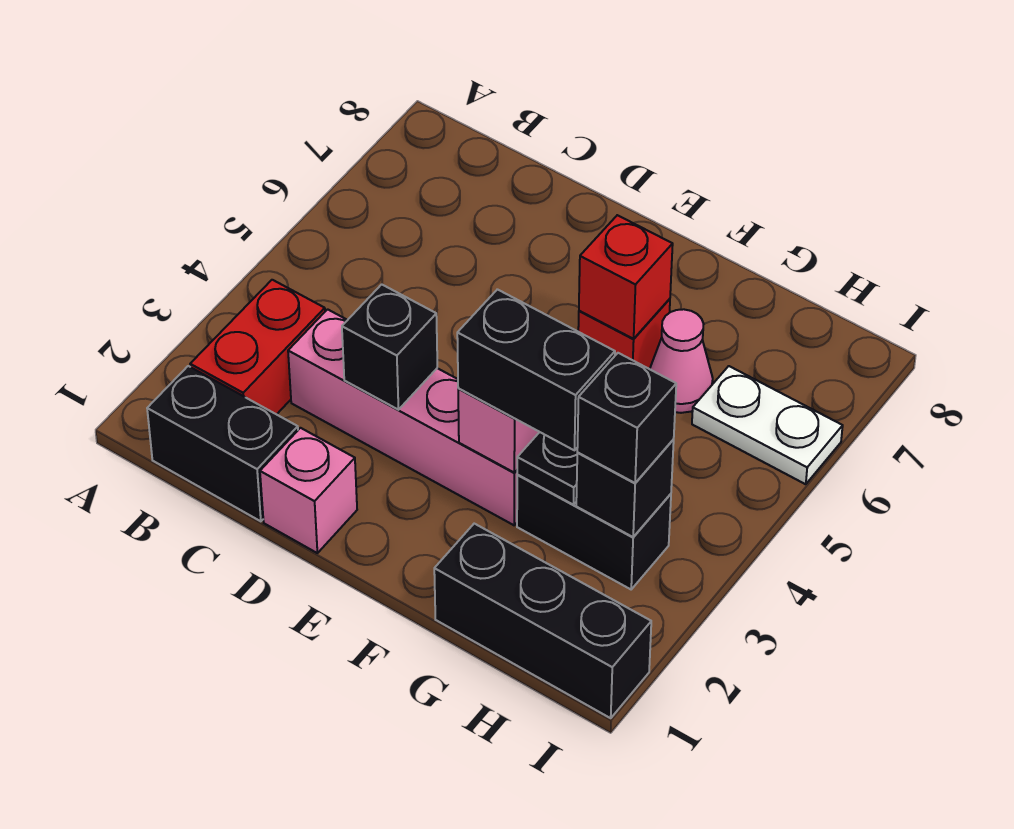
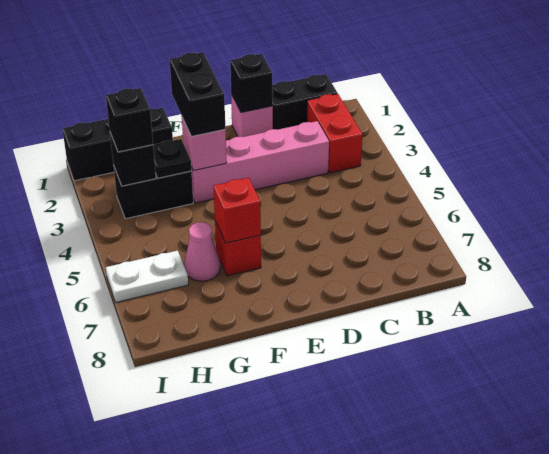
black 1x1 brick [342,284,437,410] -> black 1x1 brick moved to [230,54,273,113]
black 1x2 brick [457,289,615,450] -> black 1x2 brick turned to [169,52,225,137]

